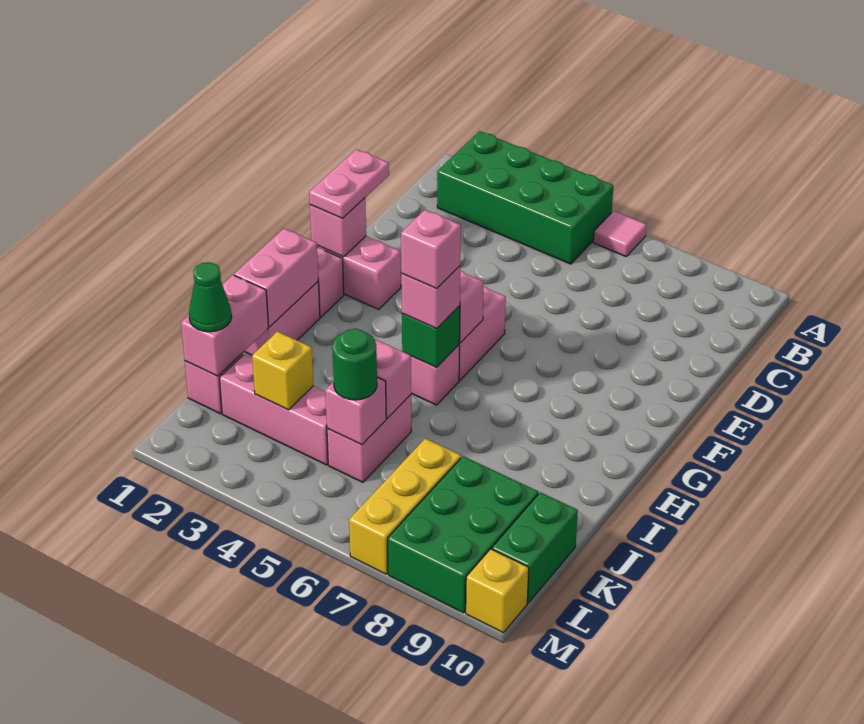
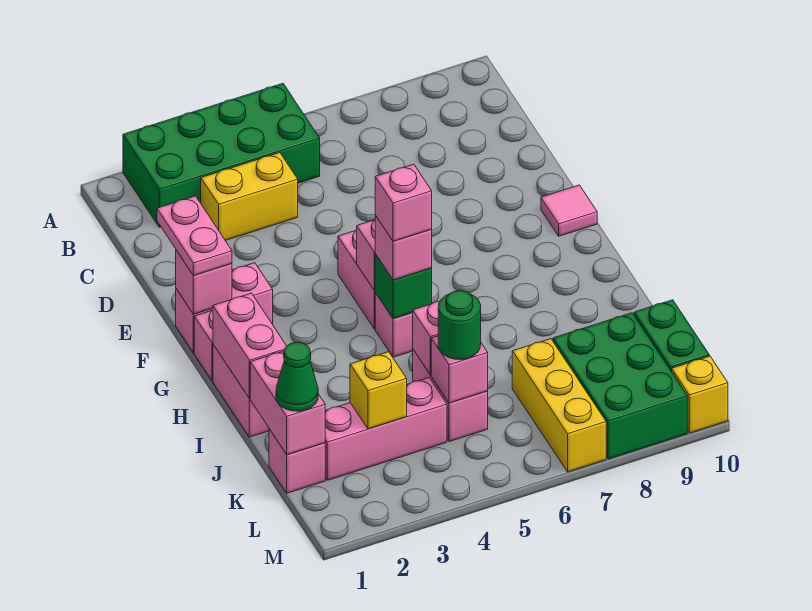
pink 1x1 tile [593,211,646,256] -> pink 1x1 tile moved to [541,185,597,236]
none -> yellow 1x2 brick [201,153,298,240]

